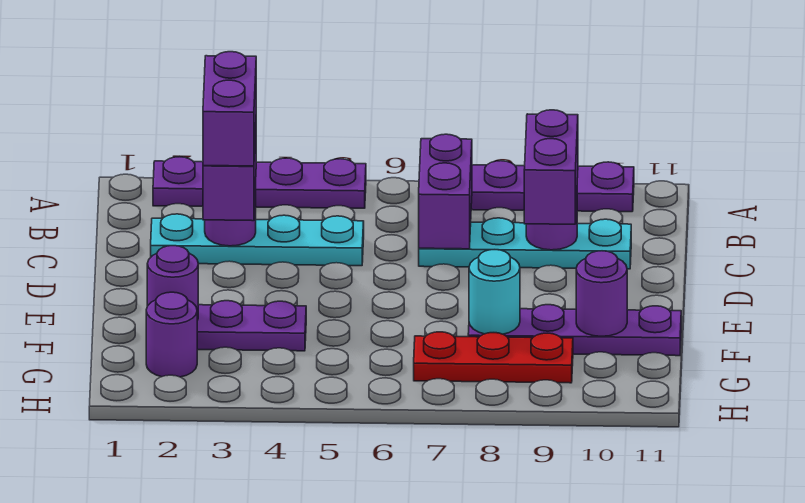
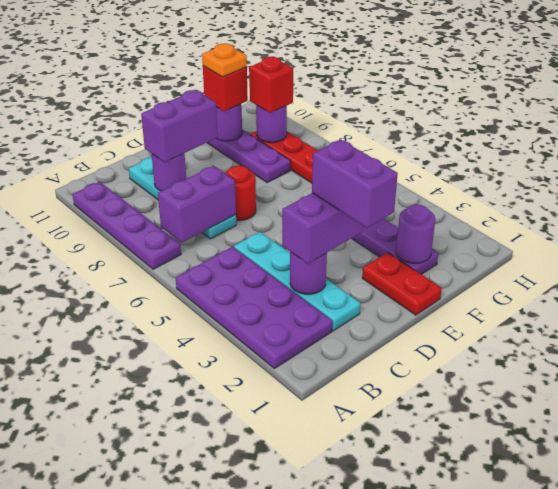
purple 1x4 plate [153,157,366,208] -> purple 2x4 plate [176,247,332,369]
purple 1x2 brick [203,52,256,166] -> purple 1x2 brick turned to [312,140,398,228]
none -> red 1x1 round brick [225,166,256,220]
none -> red 1x2 plate [362,253,442,315]
cyan 1x1 round brick [469,250,520,334] -> none
none -> red 1x1 brick [203,66,248,111]
none -> orange 1x1 plate [202,44,247,77]
purple 1x1 round brick [146,292,197,377] -> purple 1x1 round brick moved to [256,105,287,143]
none -> red 1x1 brick [249,57,293,113]

